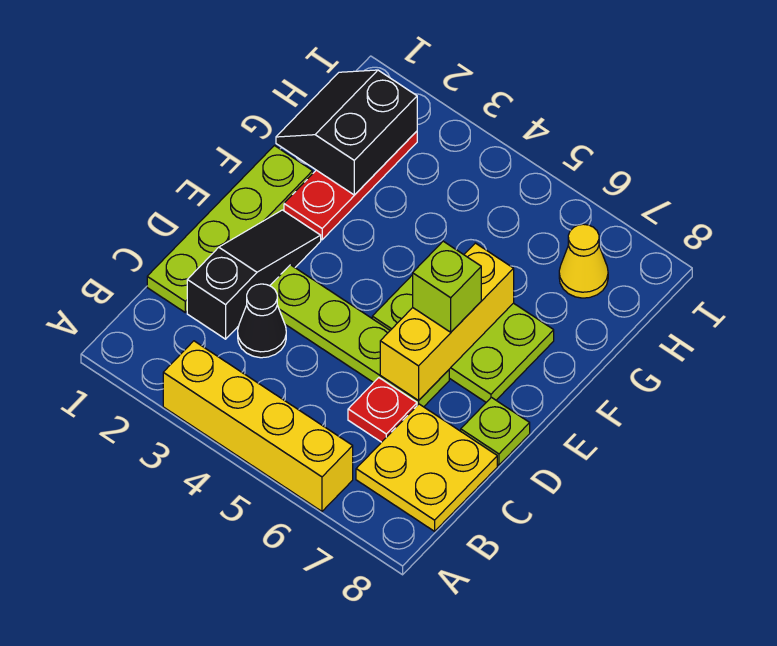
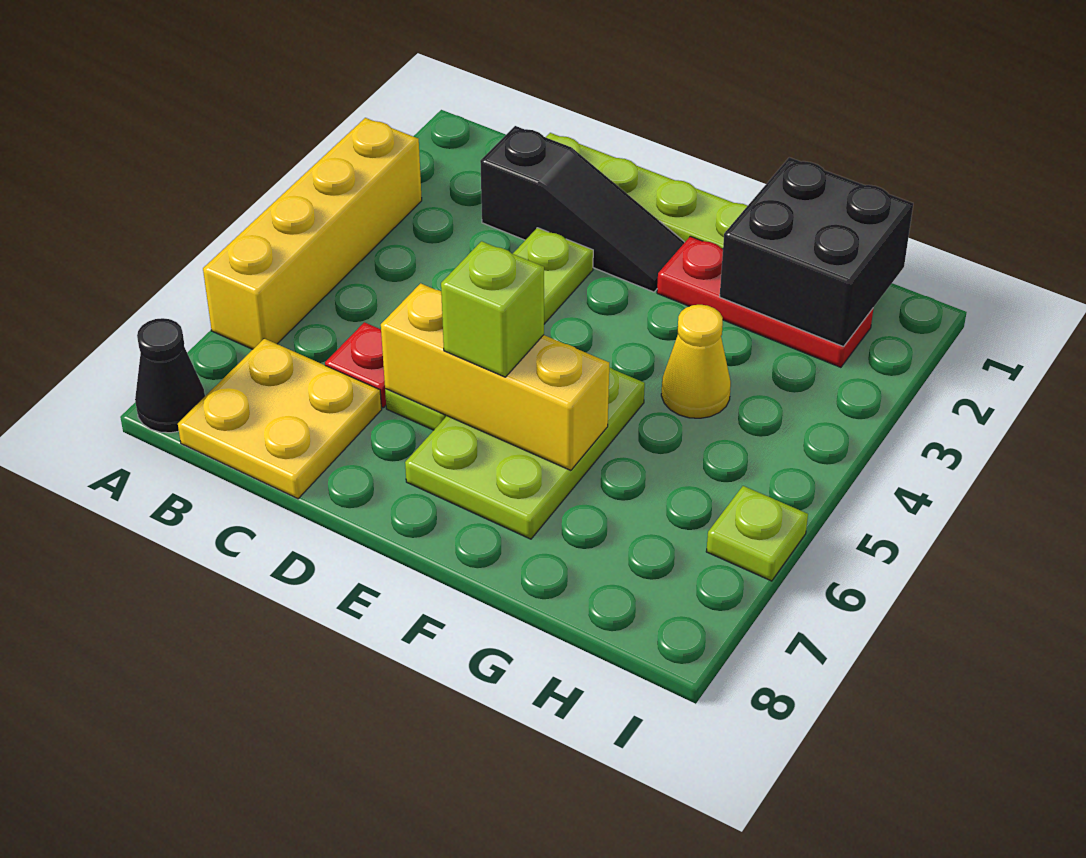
black 1x1 cone [238,284,286,358] -> black 1x1 cone moved to [135,318,205,433]
lime 1x1 plate [461,397,530,465] -> lime 1x1 plate moved to [706,486,808,581]
black 2x2 slope [276,70,417,195] -> black 2x2 brick [720,157,913,347]
yellow 1x1 cone [559,224,608,298] -> yellow 1x1 cone moved to [661,305,731,418]

